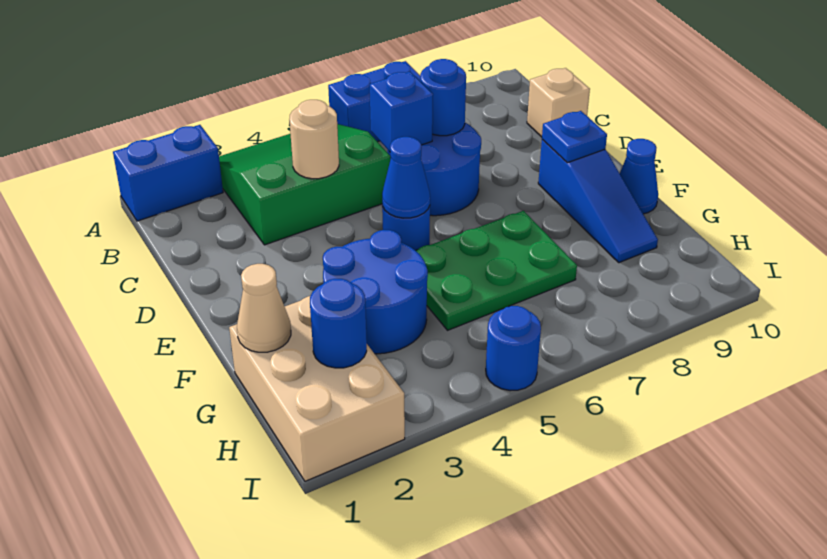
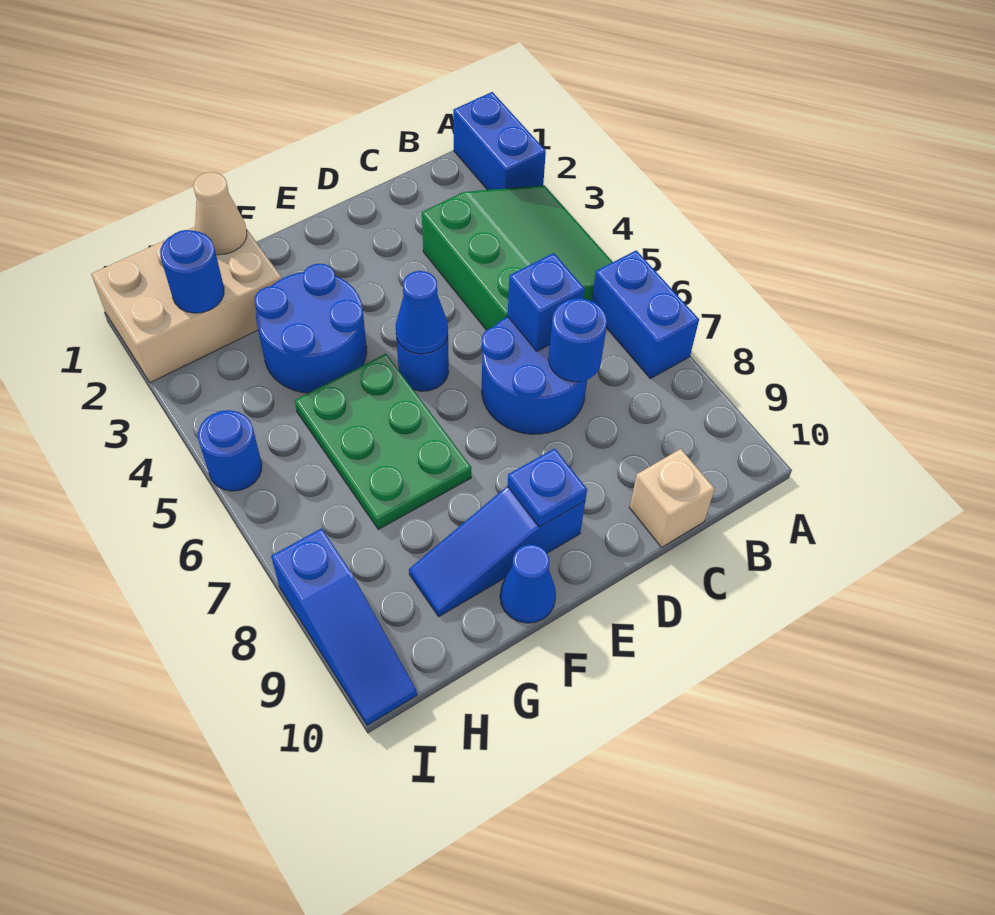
tan 1x1 round brick [289,100,339,179] -> none
none -> blue 1x3 slope [271,528,417,725]

